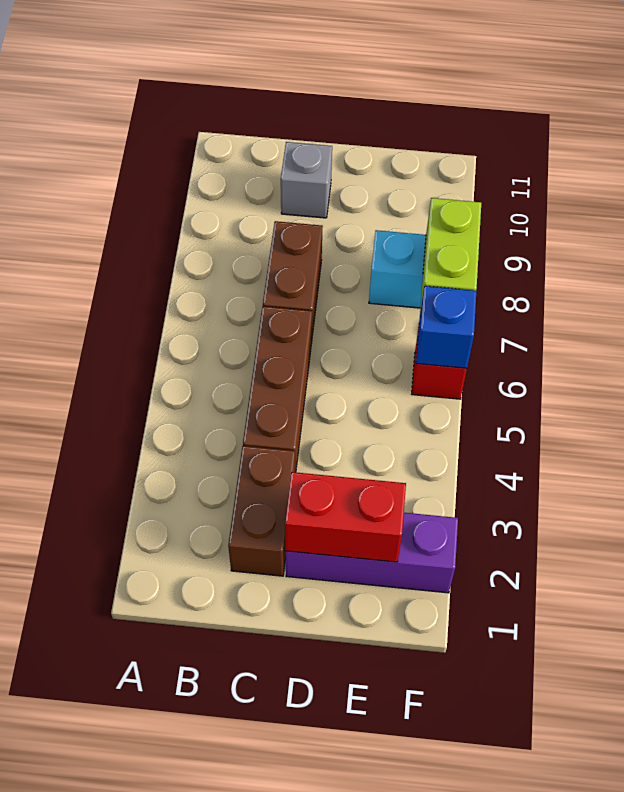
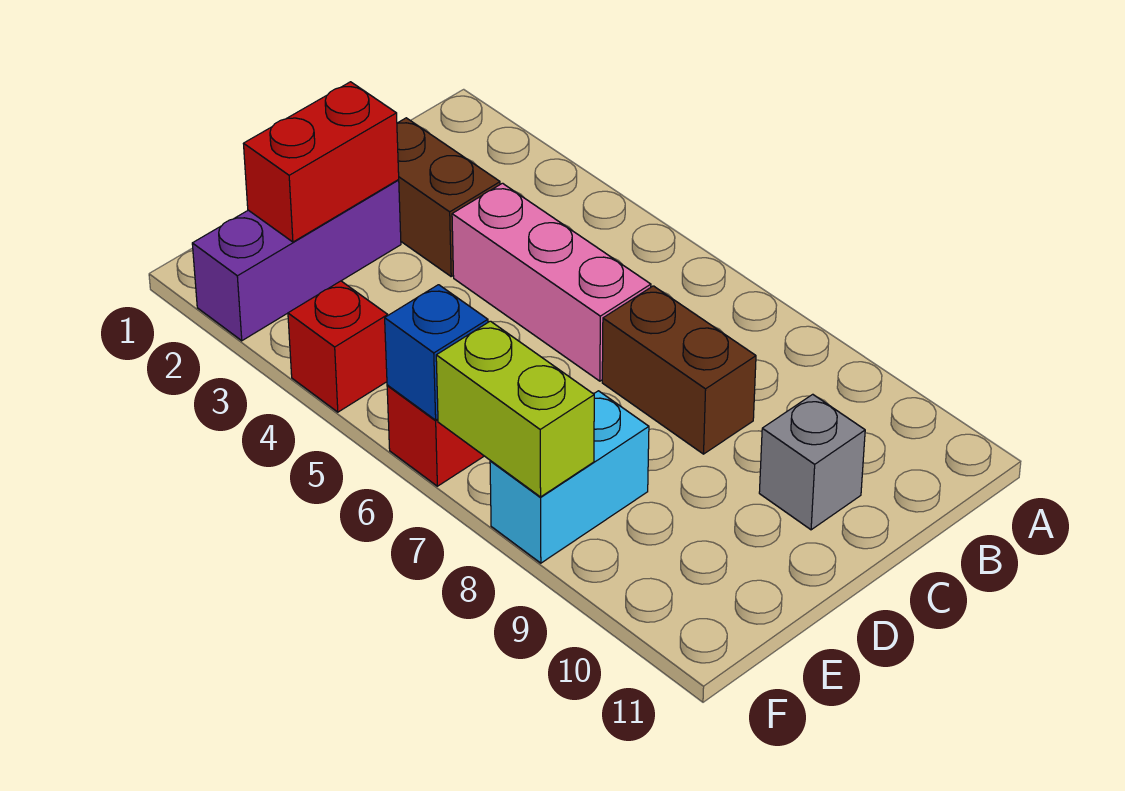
brown 1x3 brick [243,306,312,472] -> pink 1x3 brick [452,183,651,381]
none -> red 1x1 brick [288,281,388,412]

